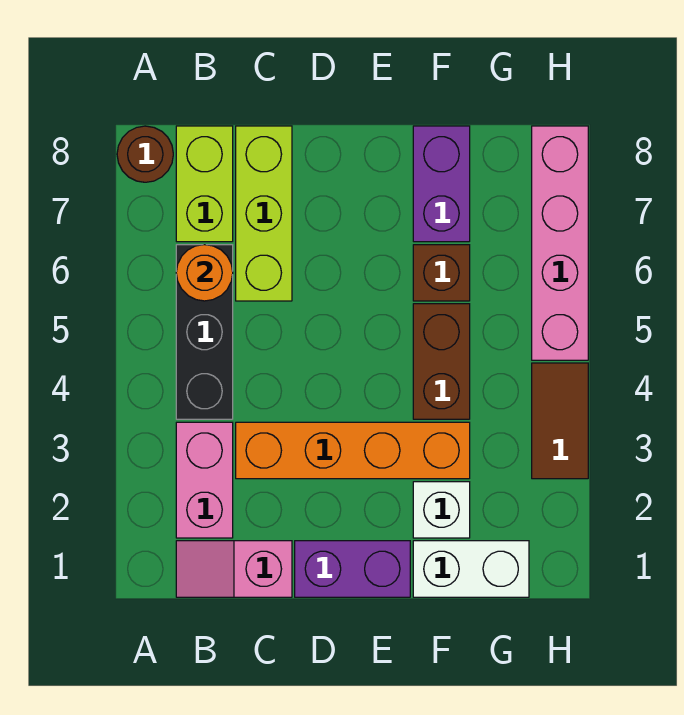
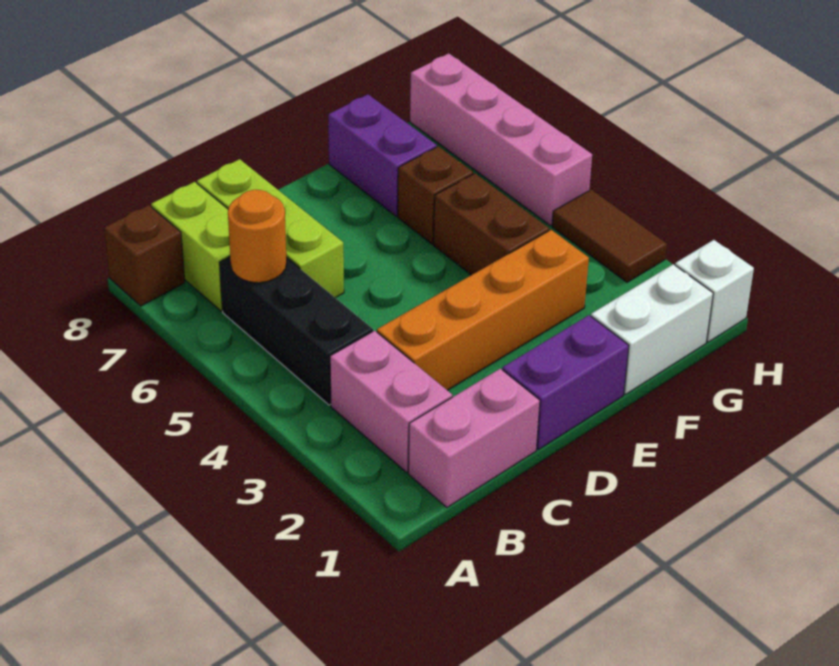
brown 1x1 round brick [117,126,173,182] -> brown 1x1 brick [104,205,185,306]
pink 1x2 slope [176,541,292,597] -> pink 1x2 brick [408,368,540,507]
white 1x1 brick [413,482,470,538] -> white 1x1 brick moved to [675,240,754,342]

